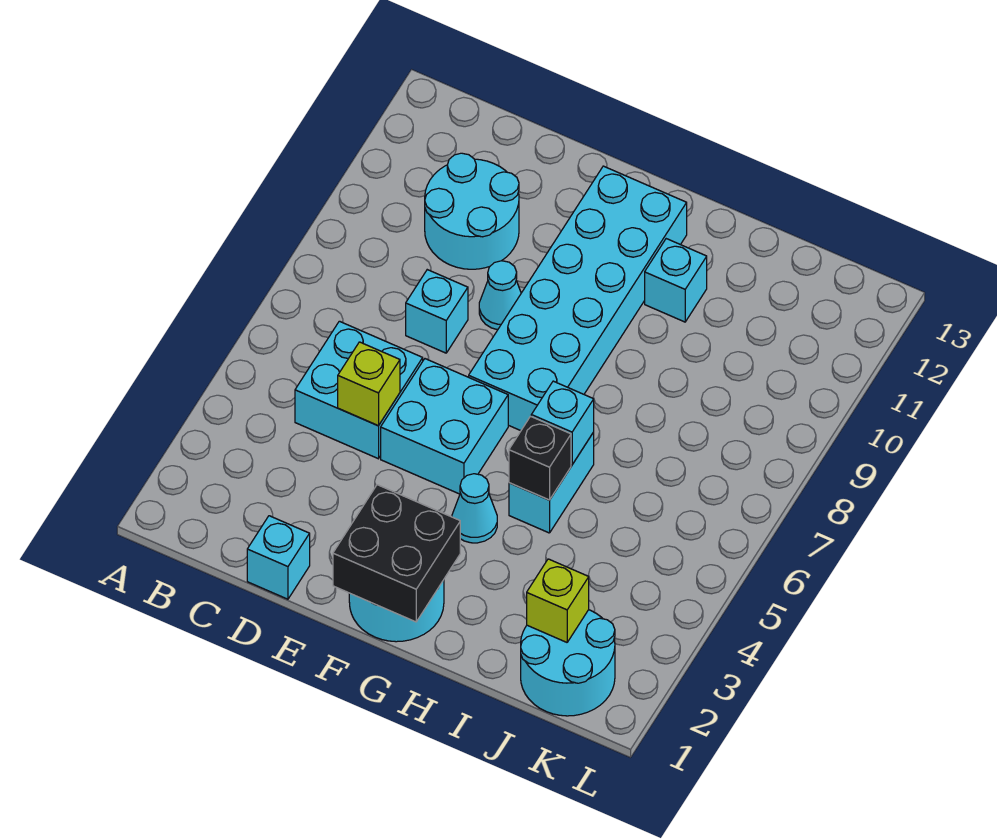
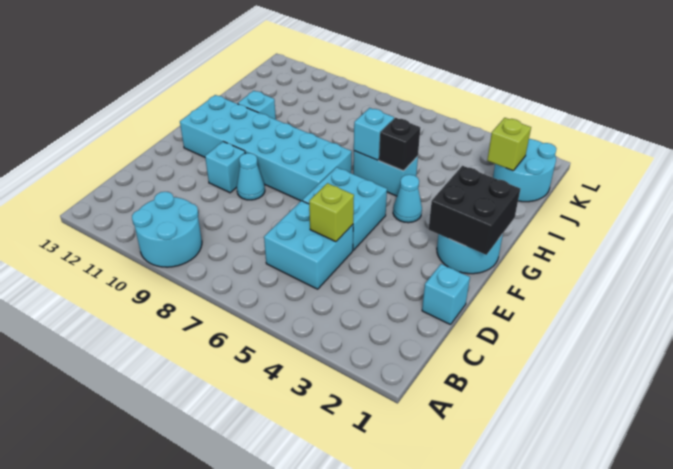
cyan 2x2 round brick [425,153,519,269] -> cyan 2x2 round brick moved to [132,192,202,267]
cyan 1x1 brick [406,270,468,353] -> cyan 1x1 brick moved to [205,142,245,193]

